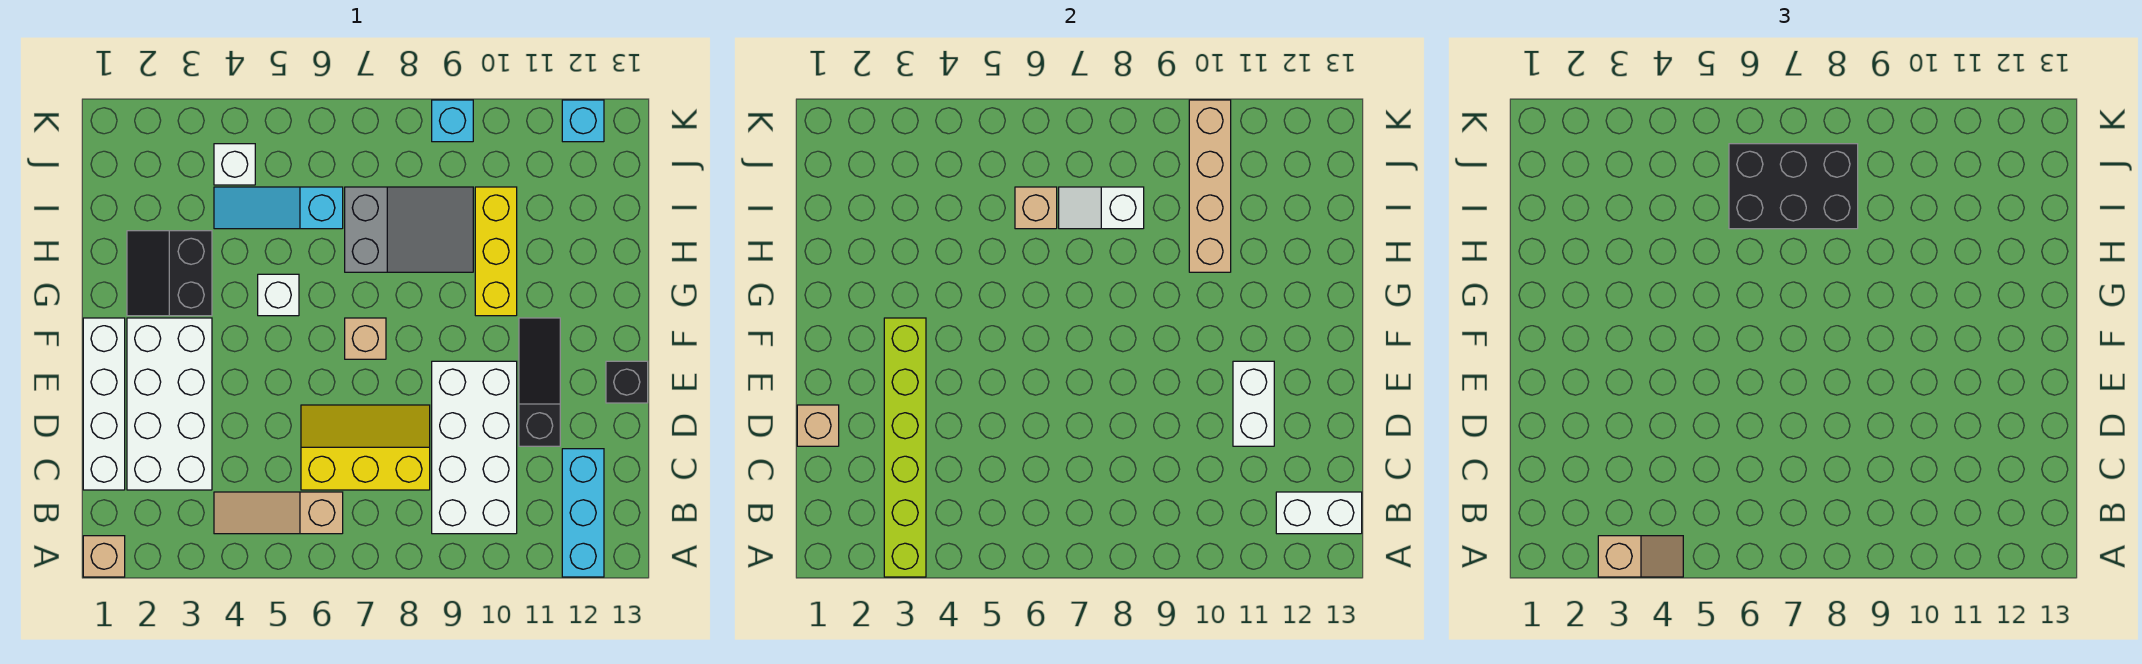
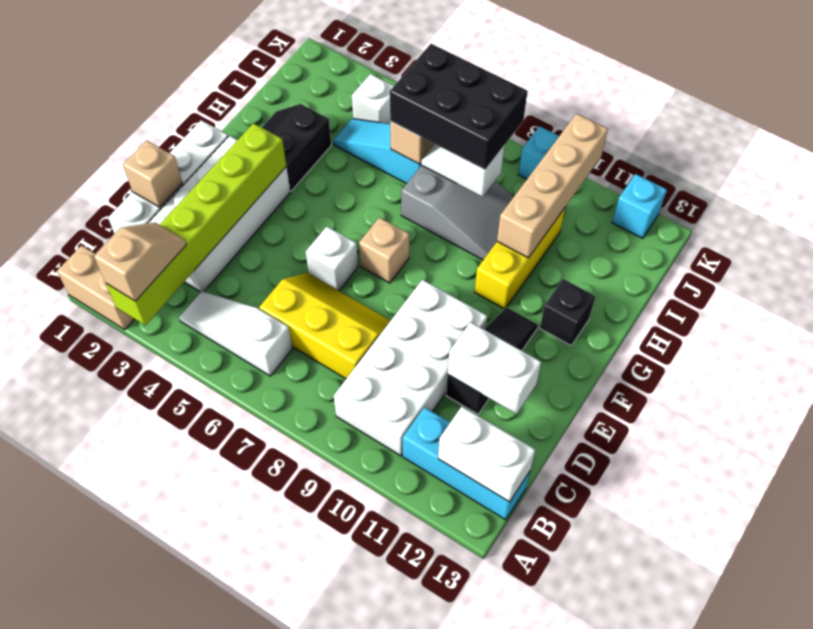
tan 1x1 brick [83,536,125,577] -> tan 1x2 brick [57,245,134,330]
tan 1x2 slope [1598,536,1683,577] -> tan 1x2 slope turned to [94,222,186,301]
cyan 1x3 brick [562,449,604,577] -> cyan 1x3 brick turned to [403,407,530,520]
tan 1x3 slope [214,492,343,534] -> white 1x3 slope [179,291,292,376]
white 1x2 brick [1233,361,1274,446] -> white 1x2 brick turned to [448,322,541,414]
black 1x1 brick [606,361,648,403] -> black 1x1 brick moved to [540,279,595,346]
white 1x1 brick [258,274,299,316] -> white 1x1 brick moved to [306,227,358,291]

